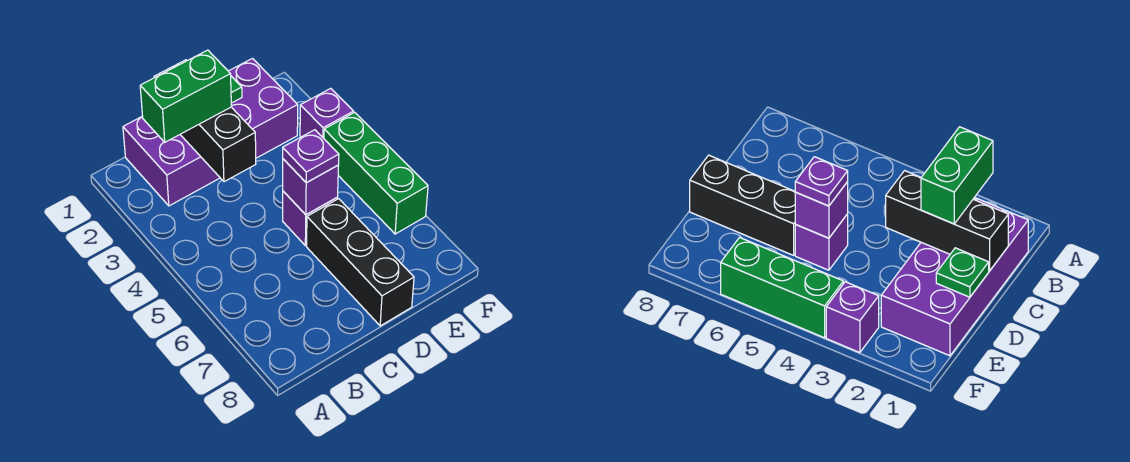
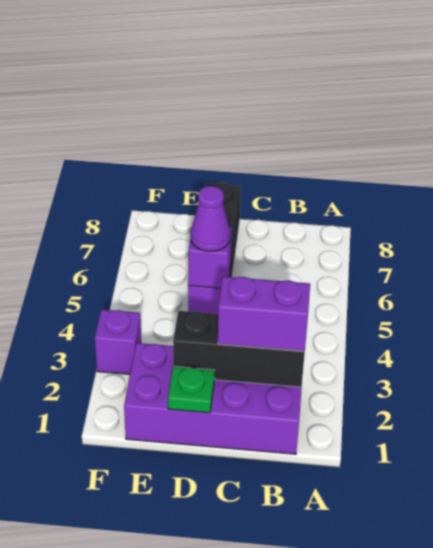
green 1x2 brick [140,50,231,142] -> purple 1x2 brick [218,276,310,352]
black 1x3 brick [154,60,256,182] -> black 1x3 brick turned to [173,311,305,387]
purple 1x1 plate [283,130,339,183] -> purple 1x1 cone [191,186,230,251]
green 1x3 brick [324,112,428,234] -> none

